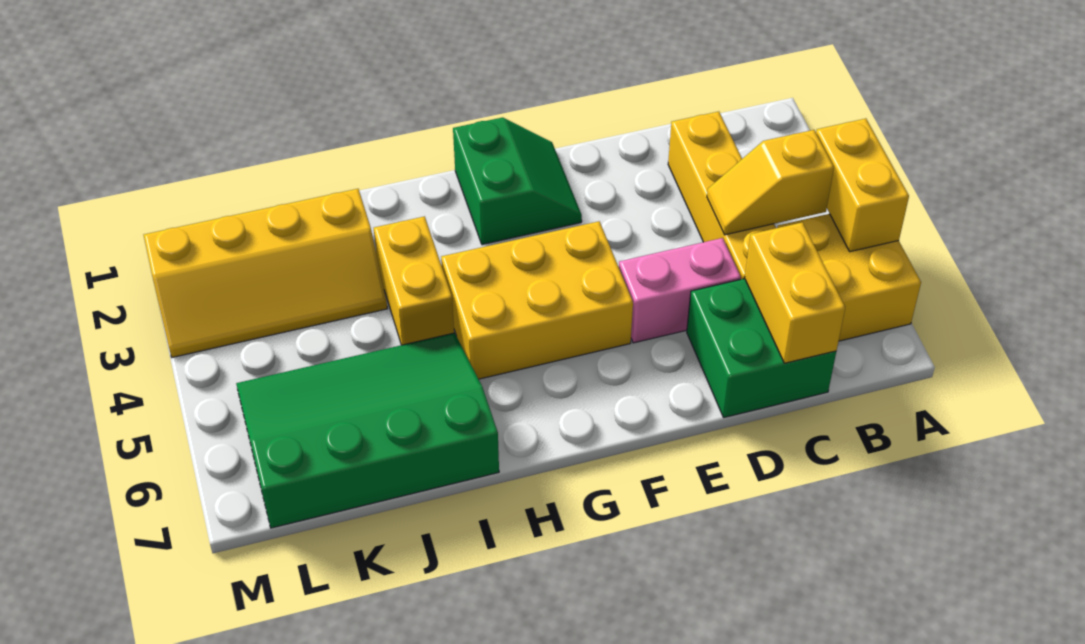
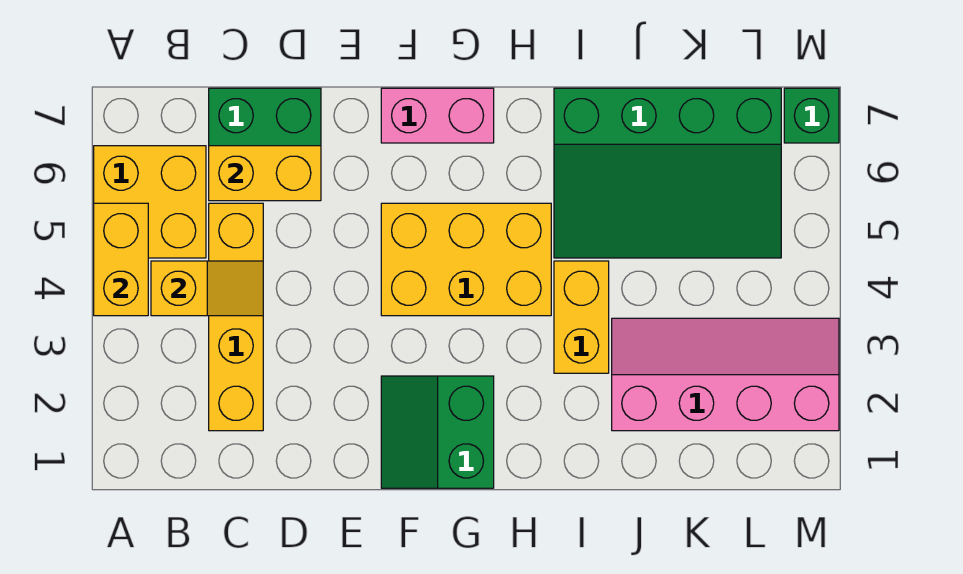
yellow 1x2 brick [745,222,845,363] -> yellow 1x2 brick turned to [209,146,321,201]
pink 1x2 brick [619,238,741,343] -> pink 1x2 brick moved to [381,88,494,143]
yellow 2x4 slope [144,189,387,357] -> pink 2x4 slope [612,318,839,431]
none -> green 1x1 brick [784,88,839,143]

